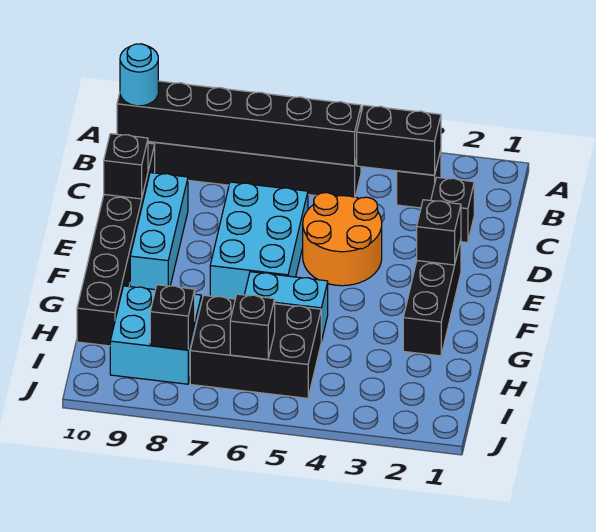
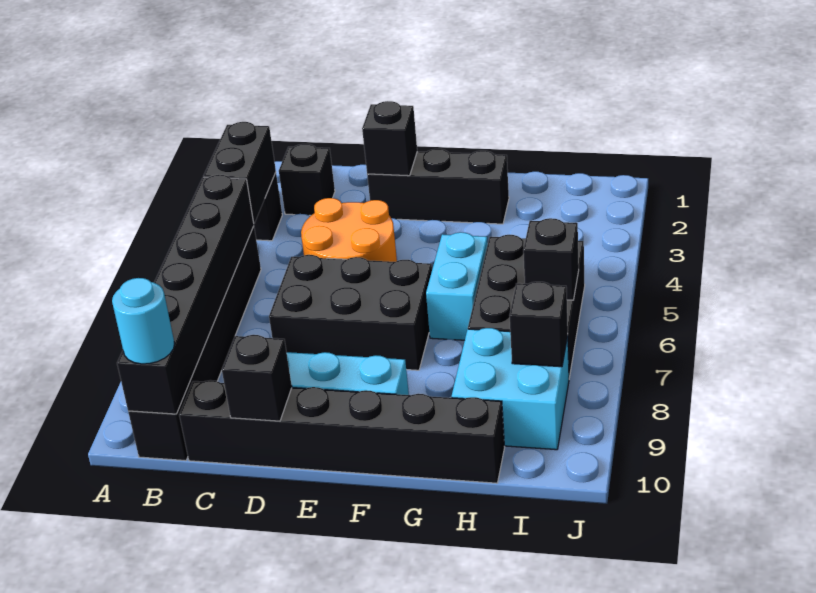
cyan 2x3 brick [210,182,308,299] -> black 2x3 brick [269,255,432,370]

